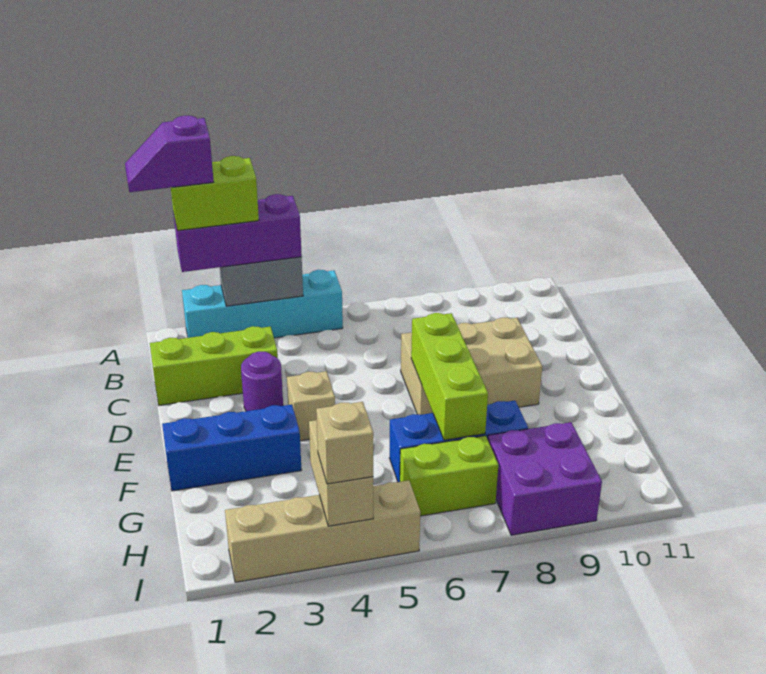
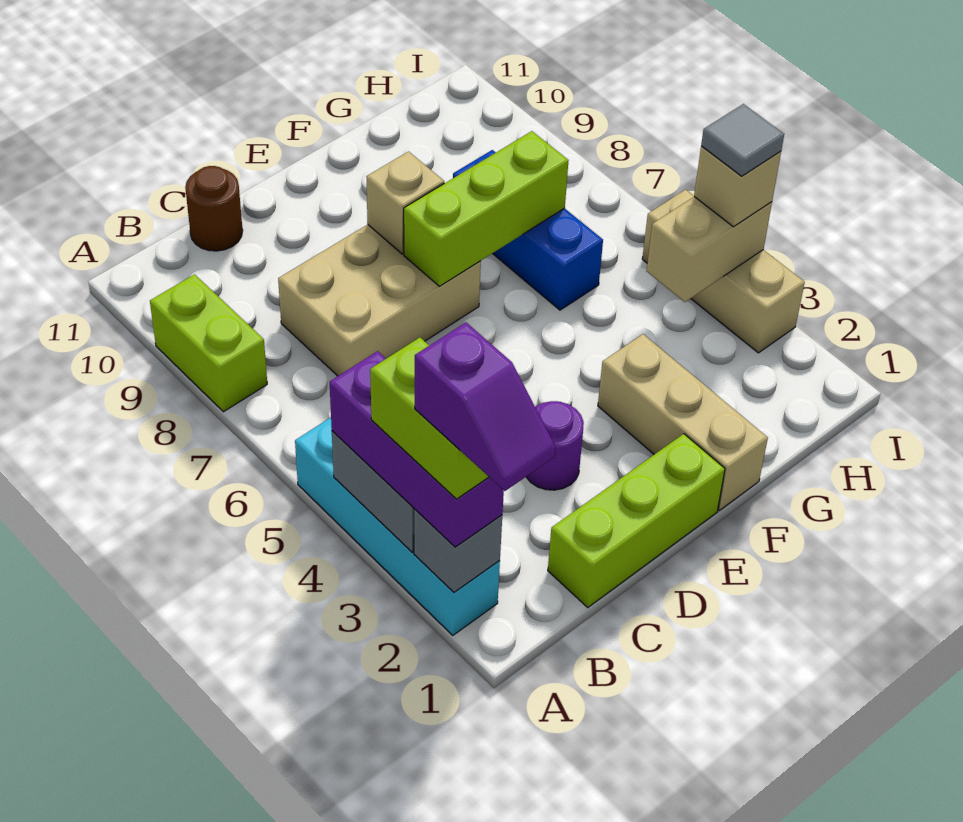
none -> grey 1x1 brick [414,509,502,592]
lime 1x3 brick [150,326,278,405] -> lime 1x3 brick turned to [548,434,725,607]
none -> brown 1x1 round brick [185,166,243,251]
tan 2x3 brick [401,318,542,415] -> tan 2x3 brick turned to [278,225,481,376]
tan 1x1 brick [287,371,335,441] -> tan 1x1 brick moved to [366,152,444,254]
blue 1x3 brick [162,405,301,491] -> tan 1x3 brick [598,334,768,510]
lime 1x2 brick [400,436,498,516] -> lime 1x2 brick moved to [150,274,267,412]
purple 2x2 brick [488,422,602,535] -> none
tan 1x4 brick [225,480,420,582] -> tan 1x3 brick [642,190,805,353]
none -> grey 1x1 tile [701,104,784,176]

